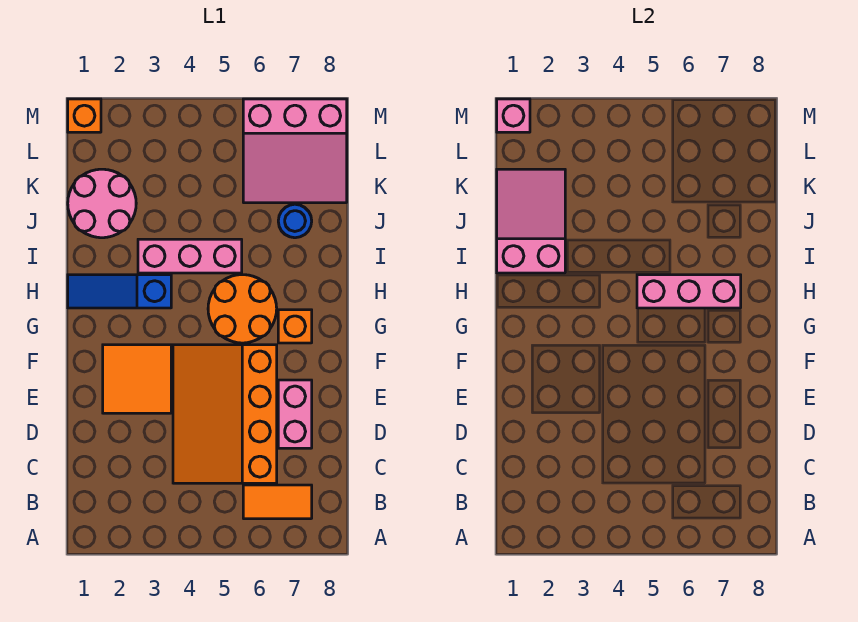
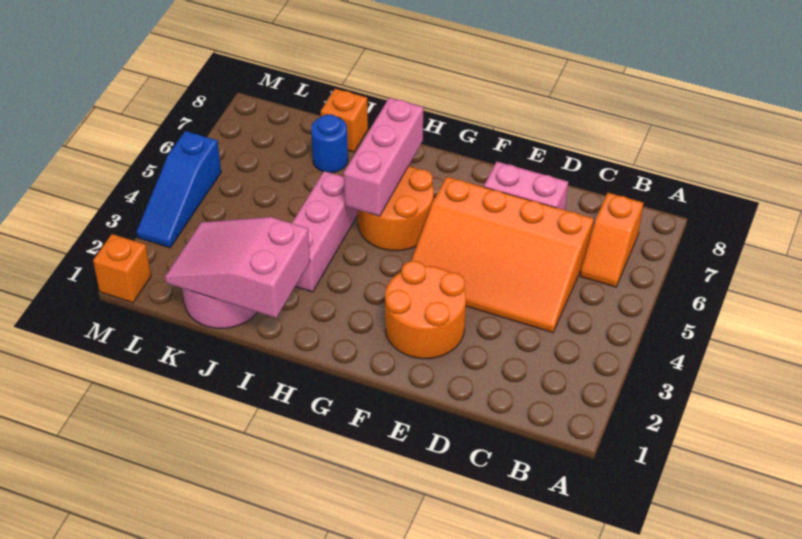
orange 1x2 tile [243,485,312,519] -> orange 1x2 slope [580,193,643,287]
orange 2x2 tile [103,345,171,413] -> orange 2x2 round brick [385,261,466,359]
orange 1x1 brick [278,310,312,343] -> orange 1x1 brick moved to [321,89,368,152]
blue 1x3 slope [68,275,171,308] -> blue 1x3 slope moved to [136,131,221,248]
pink 3x3 slope [243,99,347,203] -> none
pink 1x1 brick [497,99,530,132] -> none

